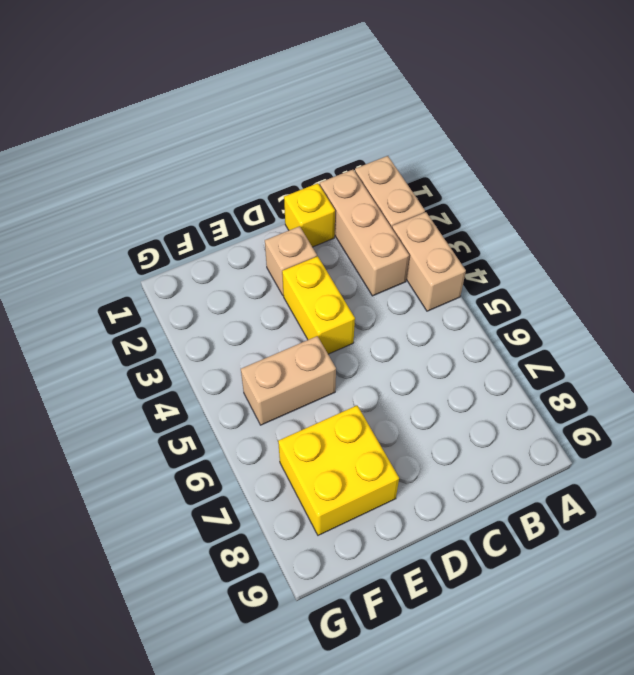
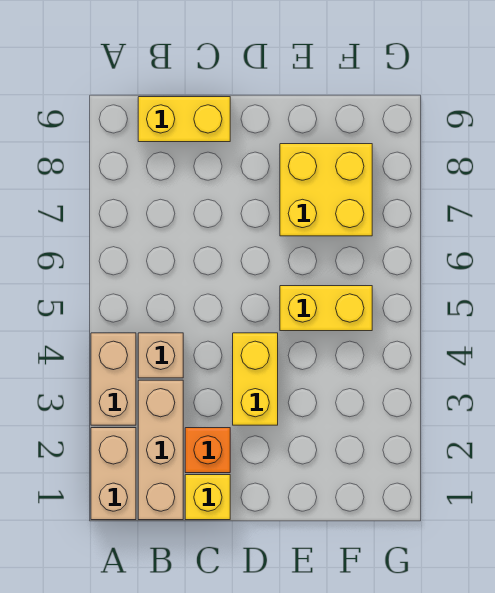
none -> yellow 1x2 brick [138,97,230,142]
none -> orange 1x1 brick [185,428,230,473]
tan 1x1 brick [265,226,317,295] -> tan 1x1 brick moved to [138,333,183,378]
tan 1x2 brick [241,336,336,425] -> yellow 1x2 brick [280,286,372,331]

